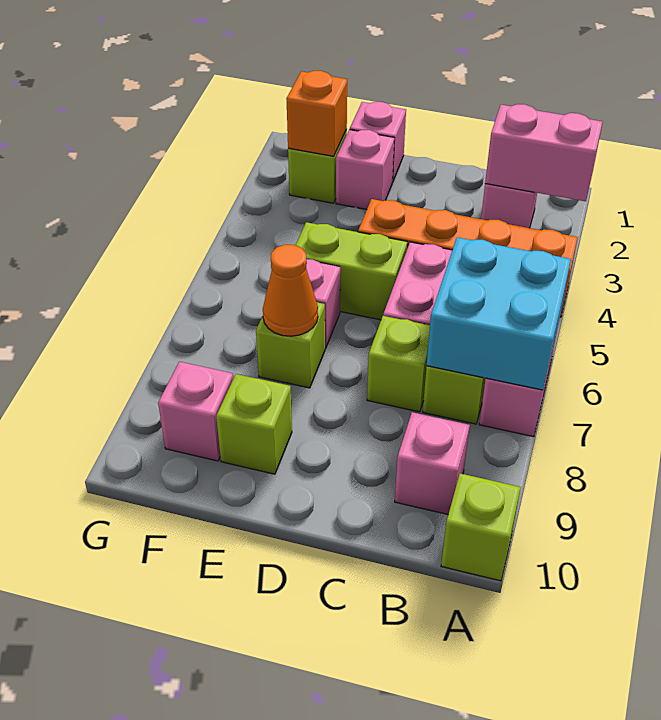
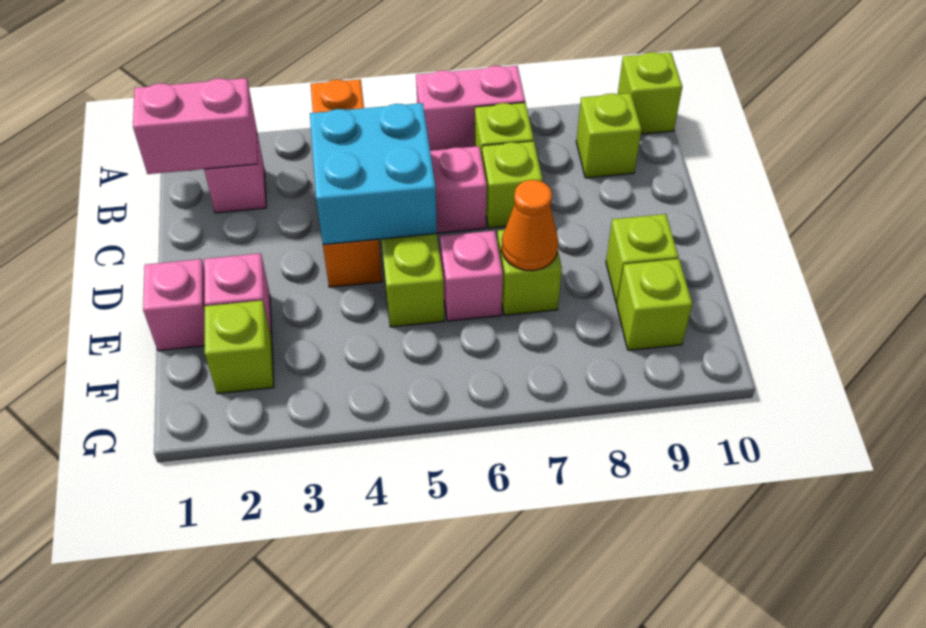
pink 1x2 brick [485,104,603,201] -> pink 1x2 brick turned to [133,78,258,174]
cyan 2x2 brick [427,237,571,390] -> cyan 2x2 brick moved to [310,103,437,245]
pink 1x1 brick [395,412,470,514] -> lime 1x1 brick [576,93,642,178]
orange 1x1 brick [286,71,347,156] -> none
pink 1x1 brick [158,362,233,461] -> lime 1x1 brick [617,259,692,350]

